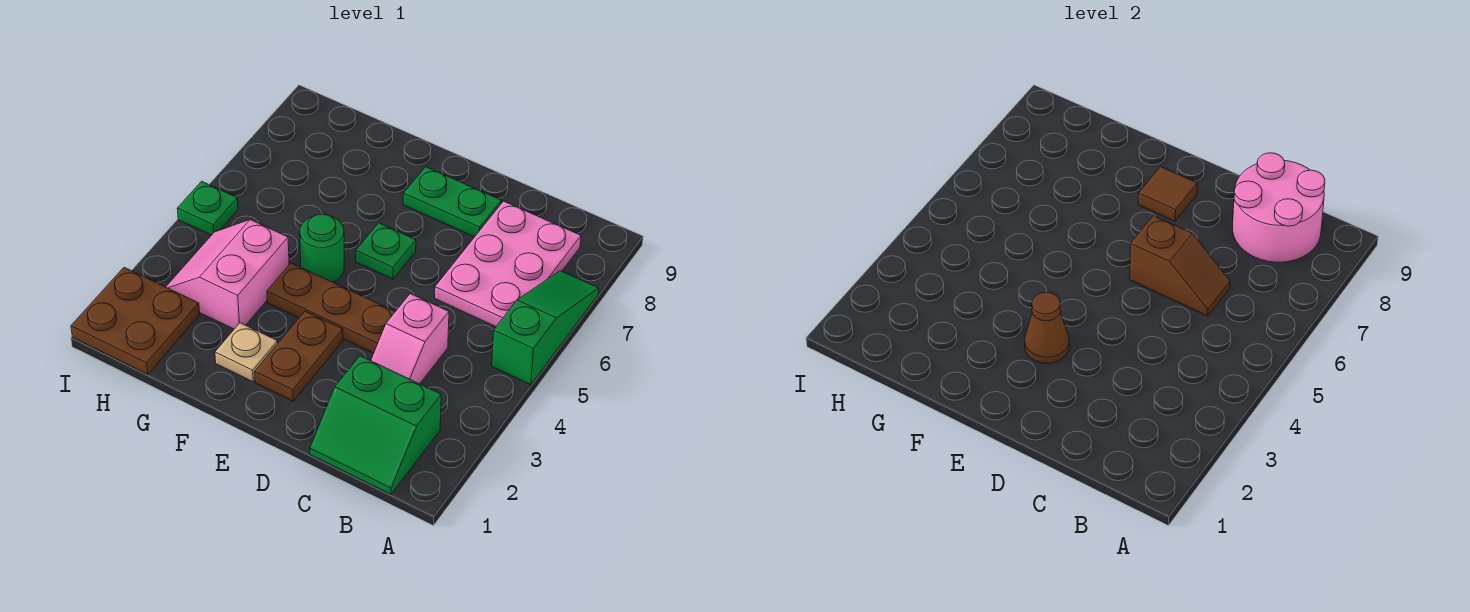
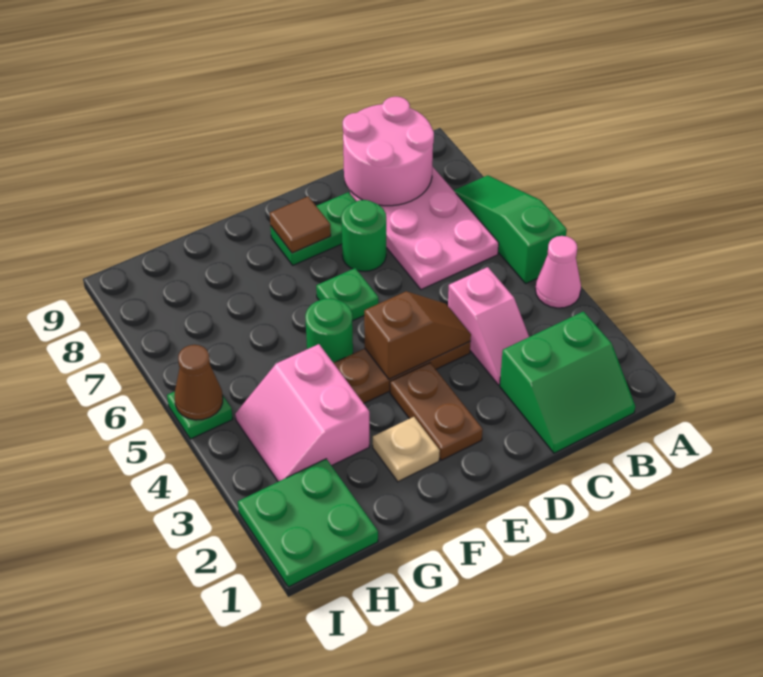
none -> pink 1x1 cone [535,236,581,308]
brown 1x2 slope [1130,216,1230,316] -> brown 1x2 slope moved to [364,291,471,379]
none -> green 1x1 round brick [341,200,386,271]
brown 1x1 cone [1025,292,1069,364] -> brown 1x1 cone moved to [175,345,223,420]
brown 2x2 plate [71,267,200,374] -> green 2x2 plate [238,459,378,587]

